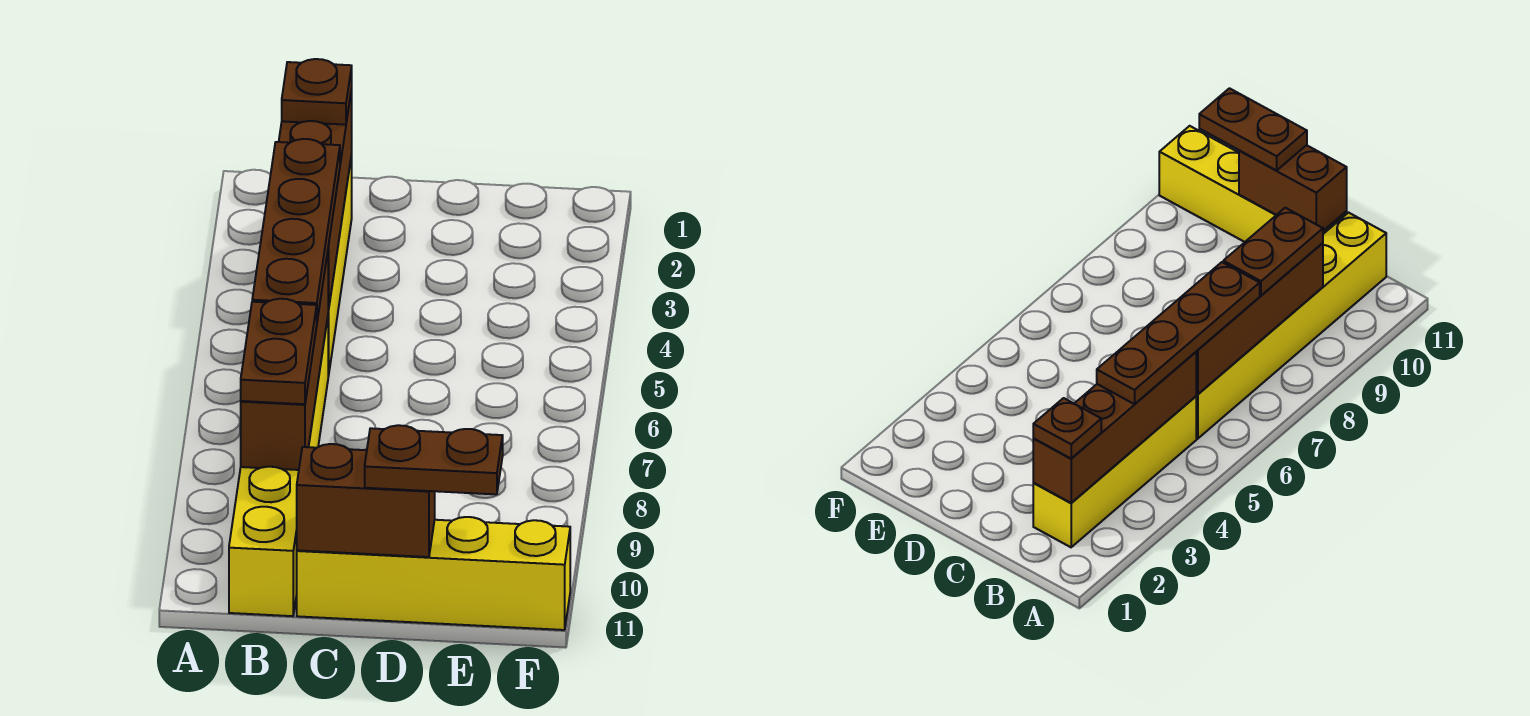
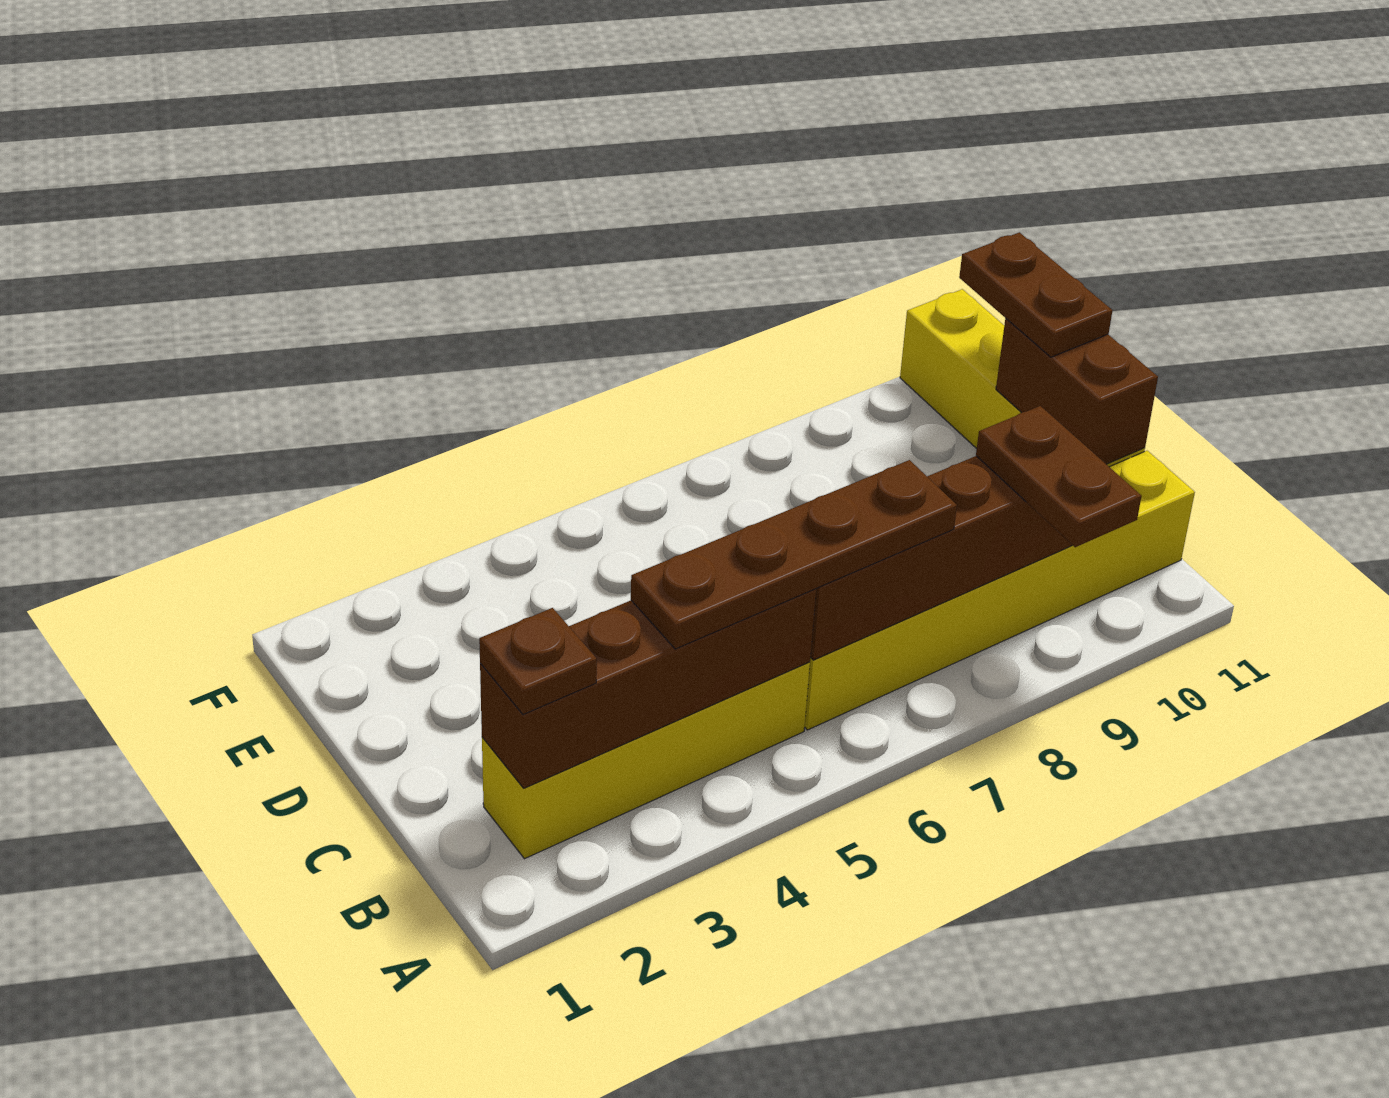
brown 1x2 plate [241,299,317,404] -> brown 1x2 plate turned to [976,406,1141,547]

